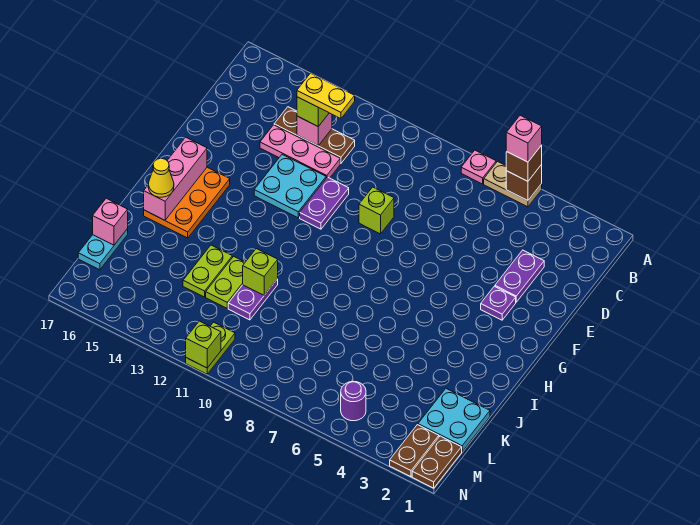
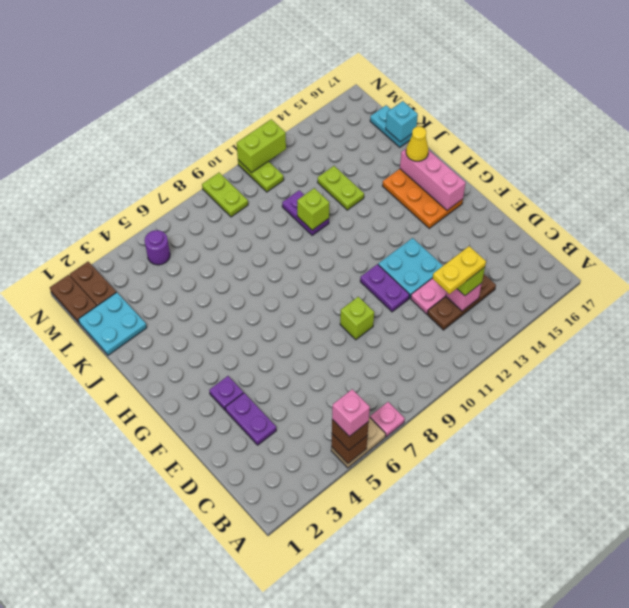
lime 1x2 plate [206,256,245,308] -> lime 1x2 plate moved to [202,173,248,217]
pink 1x1 brick [93,198,128,245] -> cyan 1x1 brick [386,101,418,142]
lime 1x1 brick [186,321,221,368] -> lime 1x2 brick [237,119,286,173]

